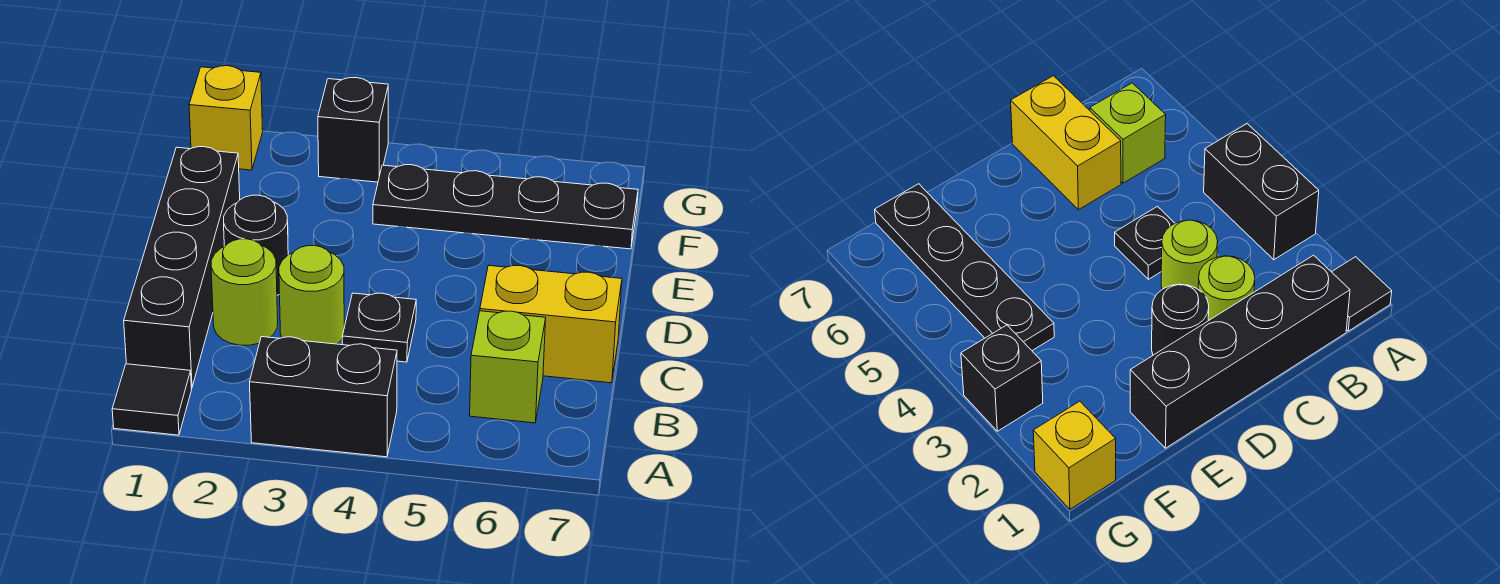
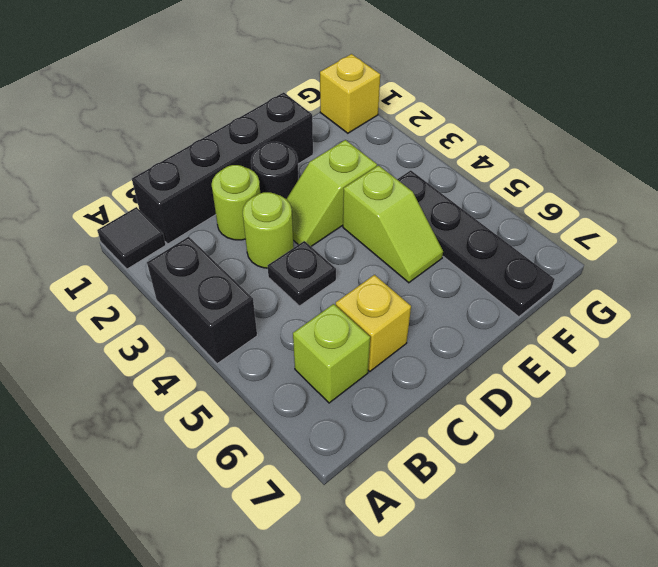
yellow 1x2 brick [480,265,622,383] -> yellow 1x1 brick [336,275,411,371]
none -> lime 1x2 slope [286,140,377,246]
none -> lime 1x2 slope [343,165,443,283]
black 1x1 brick [318,78,388,182] -> none

